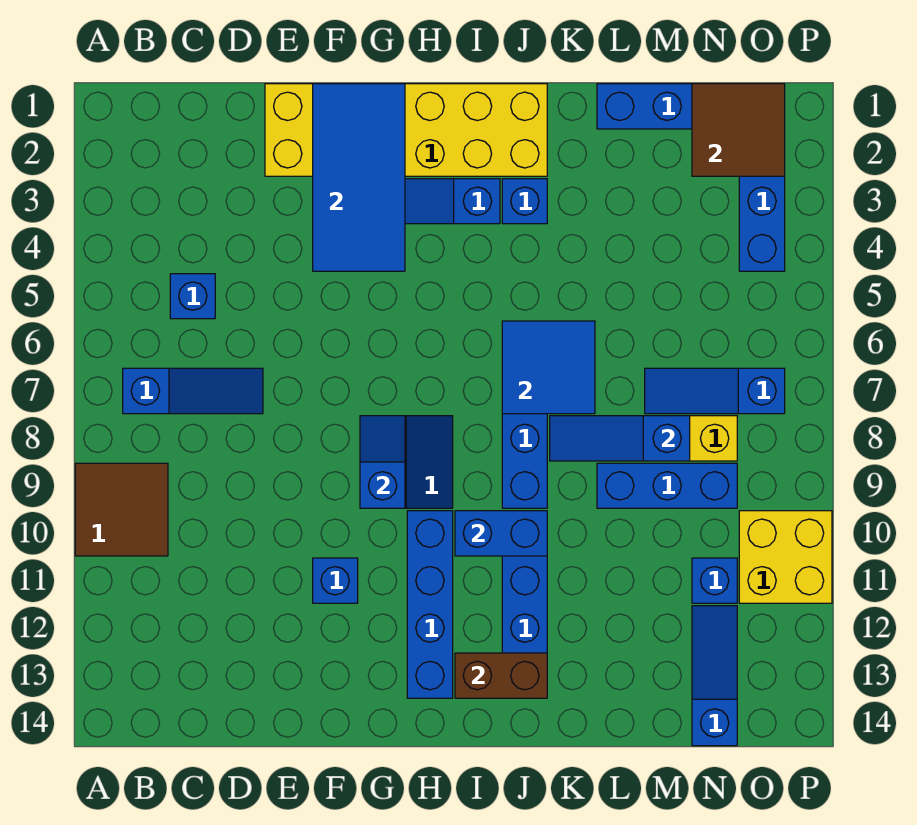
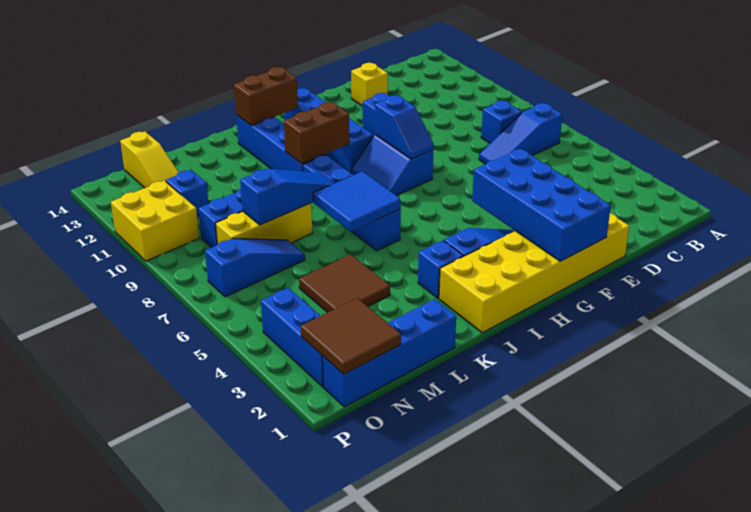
brown 2x2 tile [75,463,168,556] -> brown 2x2 tile moved to [299,254,390,313]
blue 1x1 brick [170,274,215,319] -> blue 1x1 brick moved to [481,101,522,143]
none -> yellow 1x1 brick [351,63,388,106]
blue 2x4 tile [313,84,405,271] -> blue 2x4 brick [472,149,611,261]
blue 1x2 brick [455,511,547,556] -> brown 1x2 brick [284,102,349,164]
blue 1x3 slope [692,606,737,746] -> yellow 1x3 slope [120,131,179,188]

